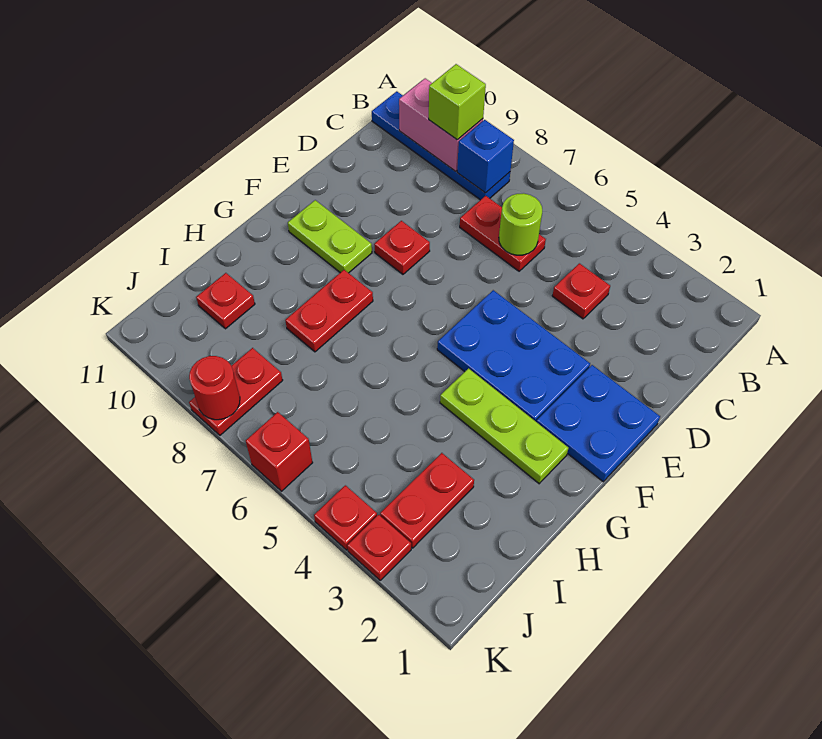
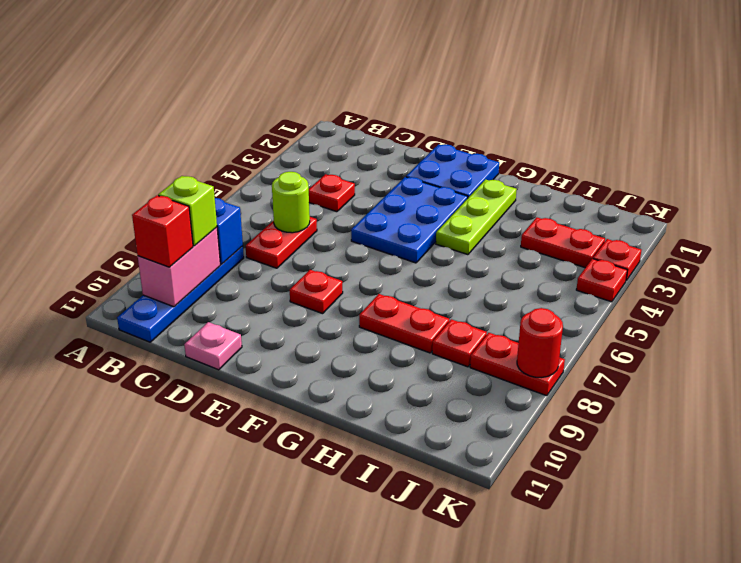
none -> pink 1x1 plate [184,322,242,370]
lime 1x2 plate [288,200,372,273] -> none
red 1x1 plate [196,273,255,329] -> red 1x1 plate moved to [432,319,487,367]
red 1x1 brick [246,412,313,491] -> red 1x1 brick moved to [132,195,193,267]

